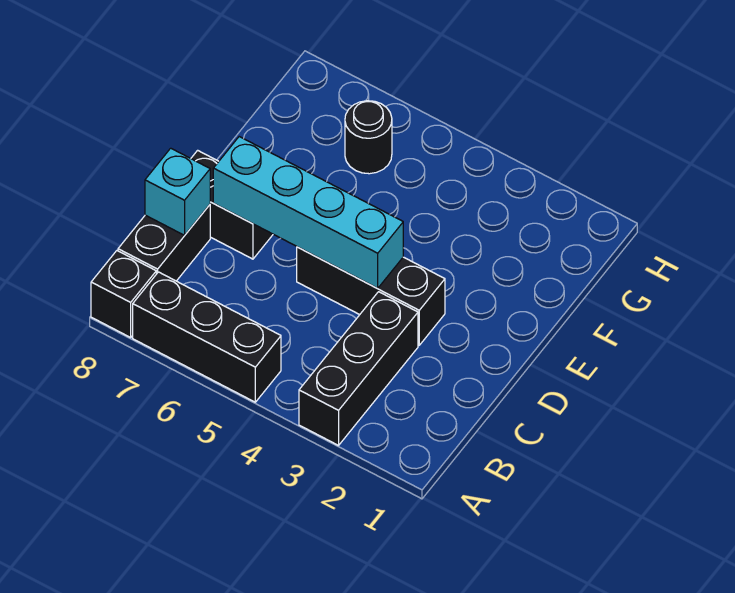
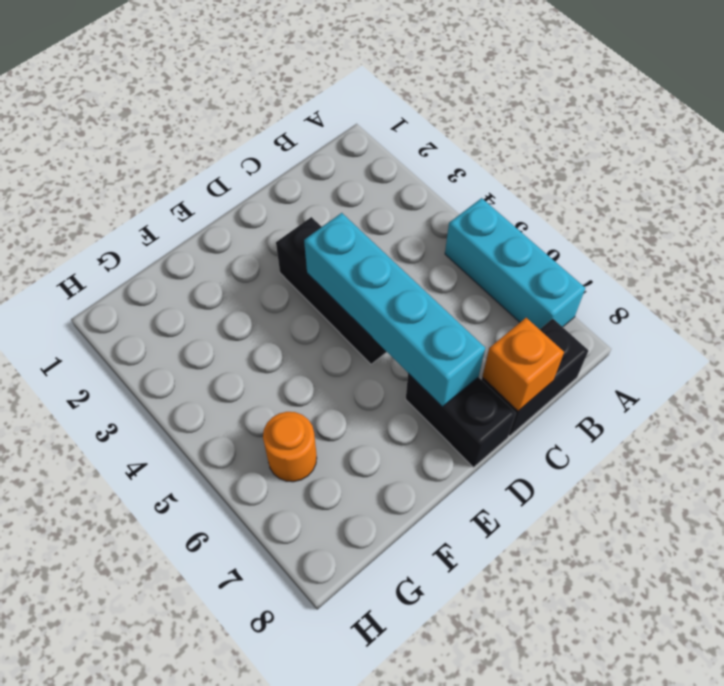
black 1x3 brick [299,292,418,445] -> none
black 1x3 brick [133,272,281,402] -> cyan 1x3 brick [445,198,585,329]
black 1x1 brick [91,251,156,337] -> none
cyan 1x1 brick [145,148,210,235] -> orange 1x1 brick [482,318,564,411]
black 1x1 round brick [345,101,392,174] -> orange 1x1 round brick [263,412,317,482]

